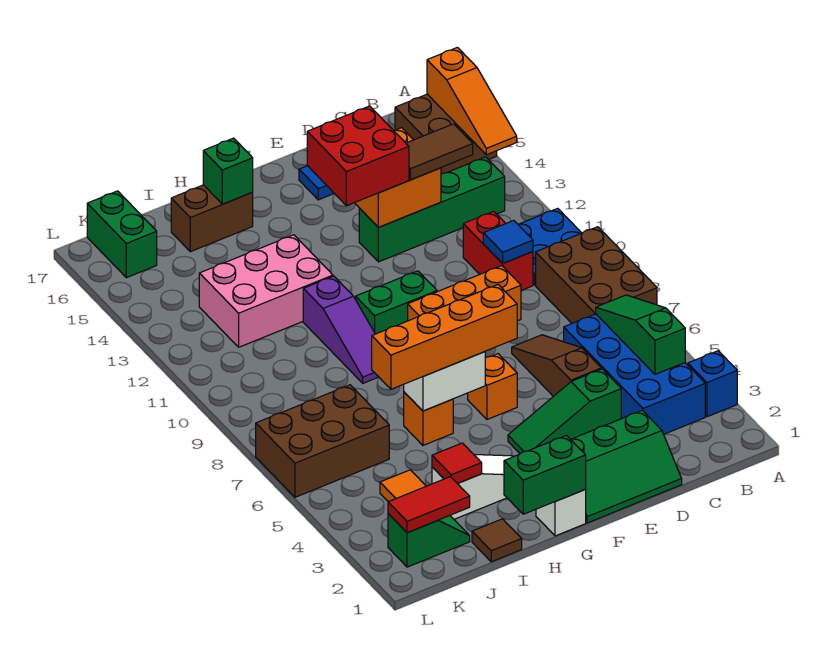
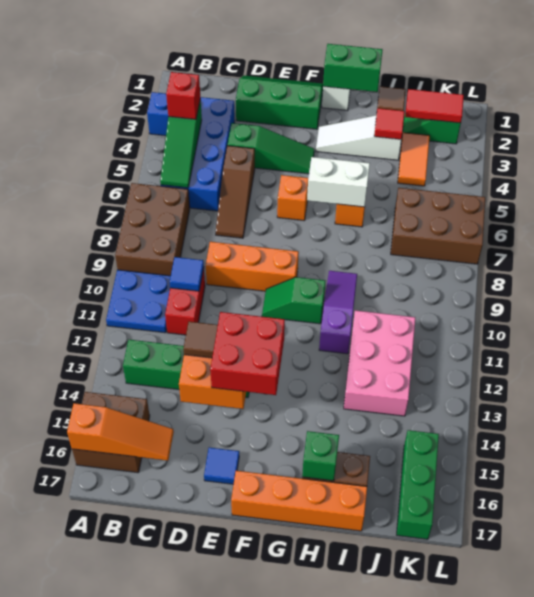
orange 1x3 slope [427,47,517,155] -> orange 1x3 slope turned to [67,403,174,461]
none -> red 1x1 brick [166,72,200,119]
brown 1x2 tile [406,124,473,180] -> brown 1x1 tile [183,322,218,358]
orange 1x4 brick [372,285,517,389] -> orange 1x4 brick moved to [231,471,367,531]
green 1x2 brick [356,271,437,334] -> green 1x2 slope [262,277,325,324]
pink 2x3 brick [199,235,333,347] -> pink 2x3 brick turned to [344,310,415,416]
green 1x2 brick [87,191,157,278] -> green 1x3 brick [397,430,439,539]

